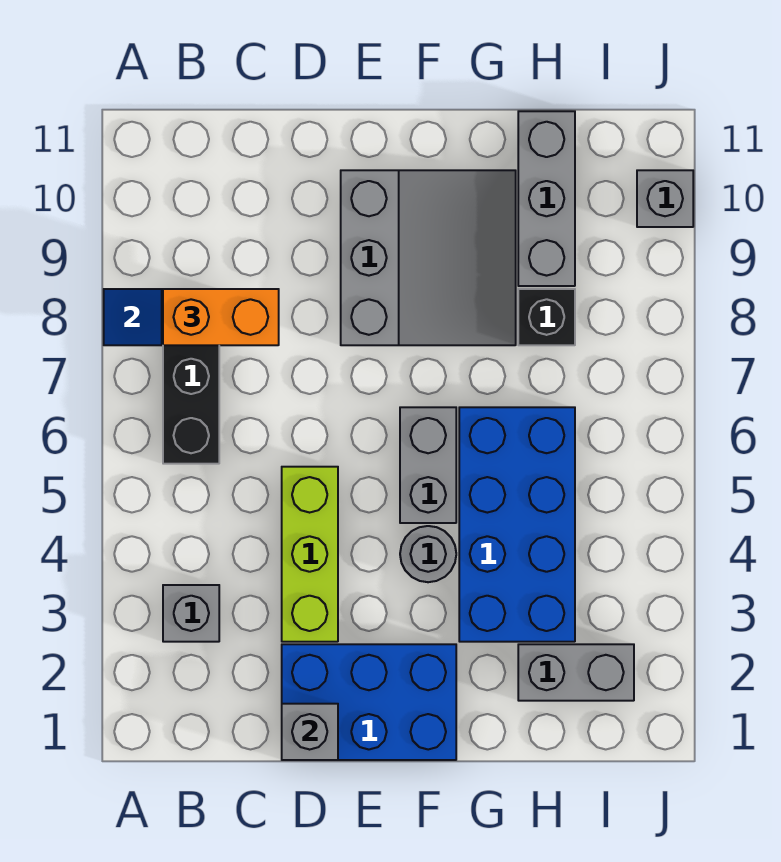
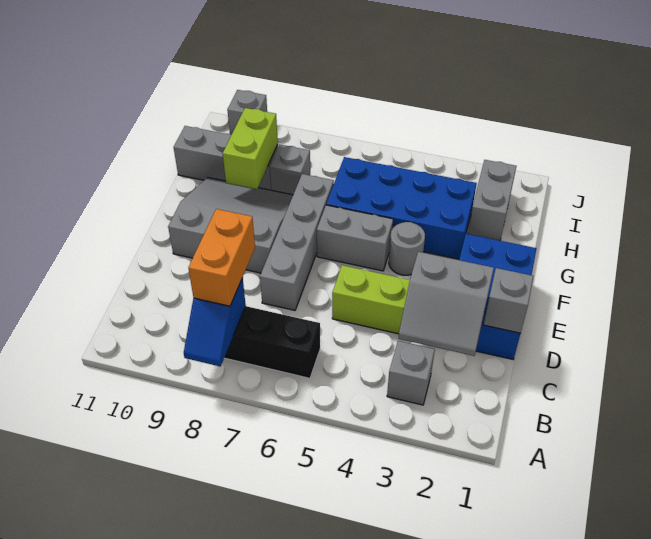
none -> grey 2x2 slope [398,252,494,356]
none -> grey 1x4 brick [260,174,334,310]
none -> lime 1x2 brick [223,108,278,189]
black 1x1 brick [518,289,575,345] -> grey 1x1 brick [270,144,310,195]

